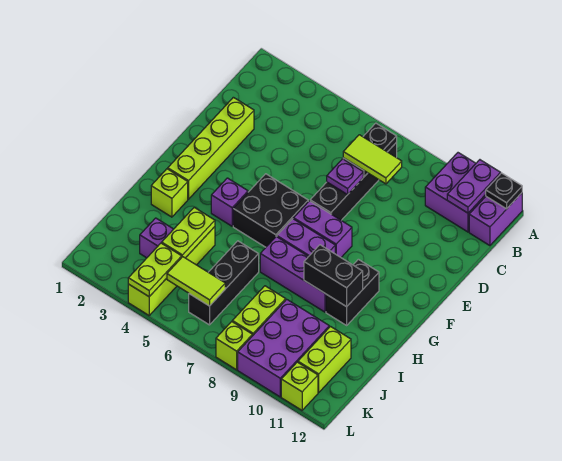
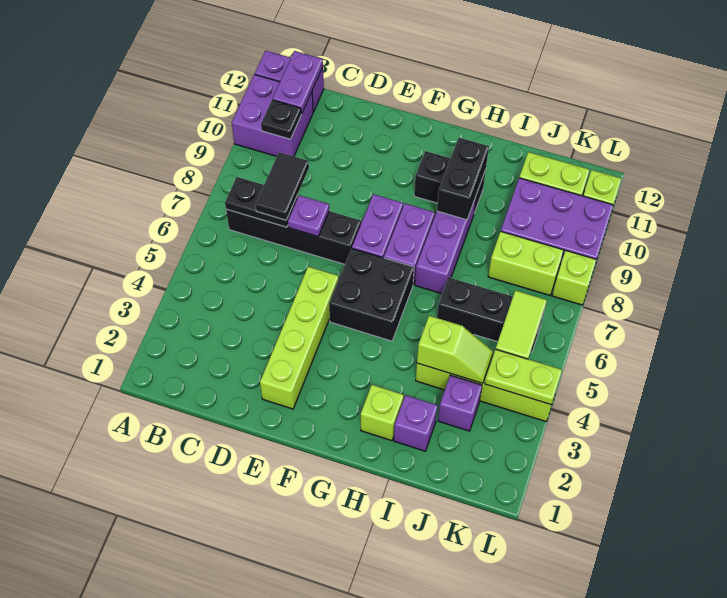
purple 1x2 plate [447,160,501,213] -> purple 1x2 plate turned to [273,51,323,114]
black 1x1 plate [486,173,522,209] -> black 1x1 plate moved to [261,100,301,139]
lime 1x2 tile [343,135,402,184] -> black 1x2 tile [256,152,309,220]
lime 1x4 brick [168,97,254,199] -> lime 1x4 brick turned to [260,267,339,409]
purple 1x1 brick [211,178,248,226] -> purple 1x1 brick moved to [394,395,438,451]
lime 1x2 plate [162,208,215,258] -> lime 1x2 slope [417,316,493,383]

